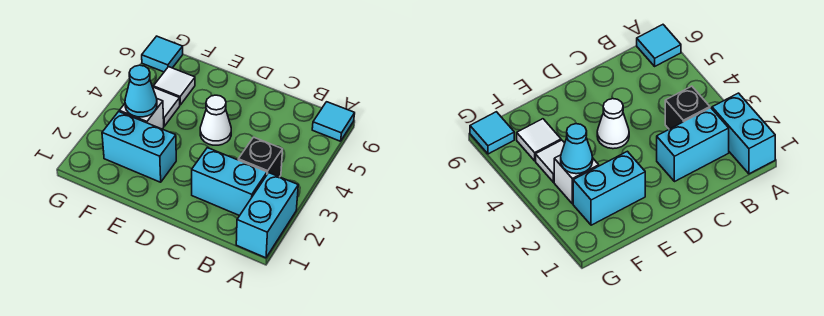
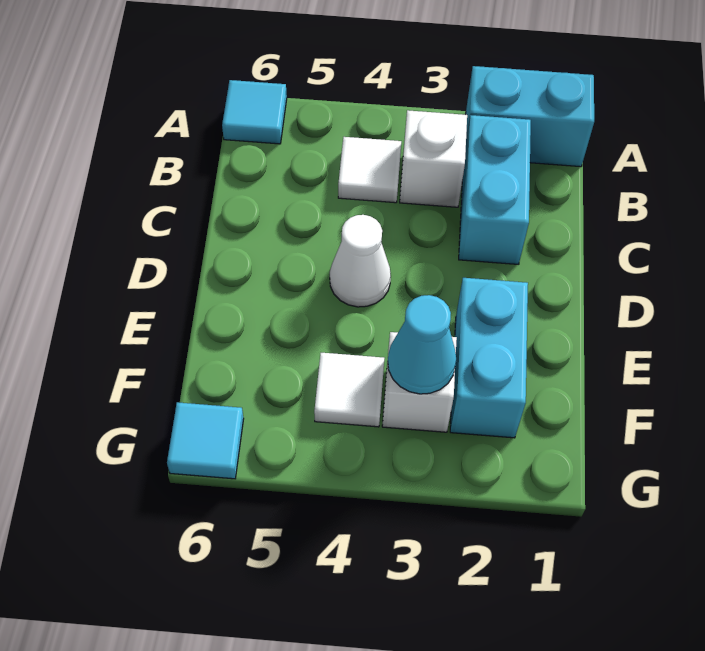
black 1x1 brick [238,137,283,177] -> white 1x1 brick [400,110,467,207]
white 1x1 tile [153,67,195,105] -> white 1x1 tile moved to [338,137,401,203]

